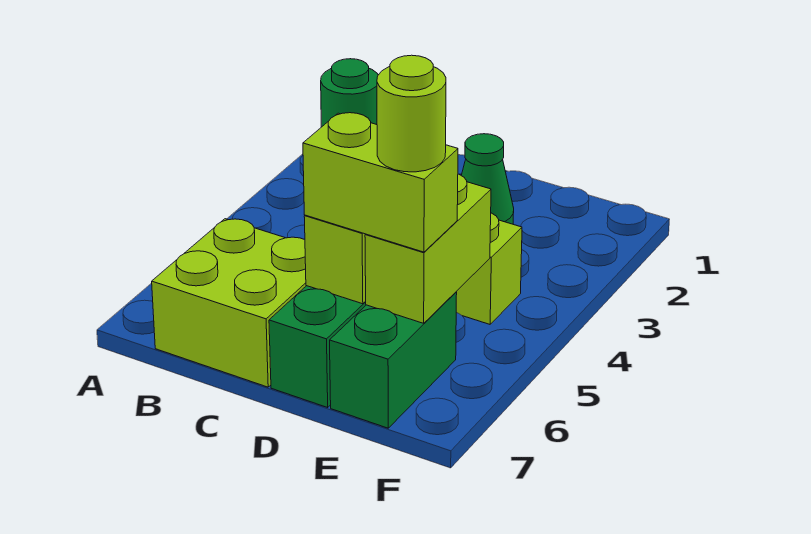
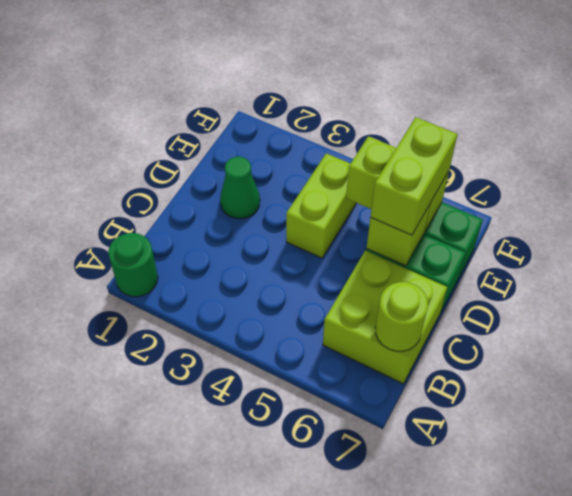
lime 1x1 round brick [377,55,446,172] -> lime 1x1 round brick moved to [375,282,428,351]

